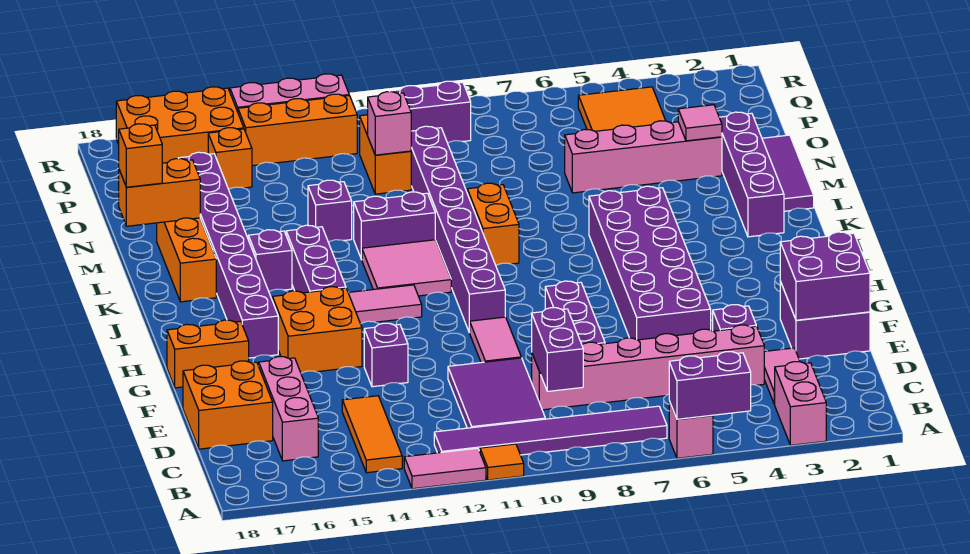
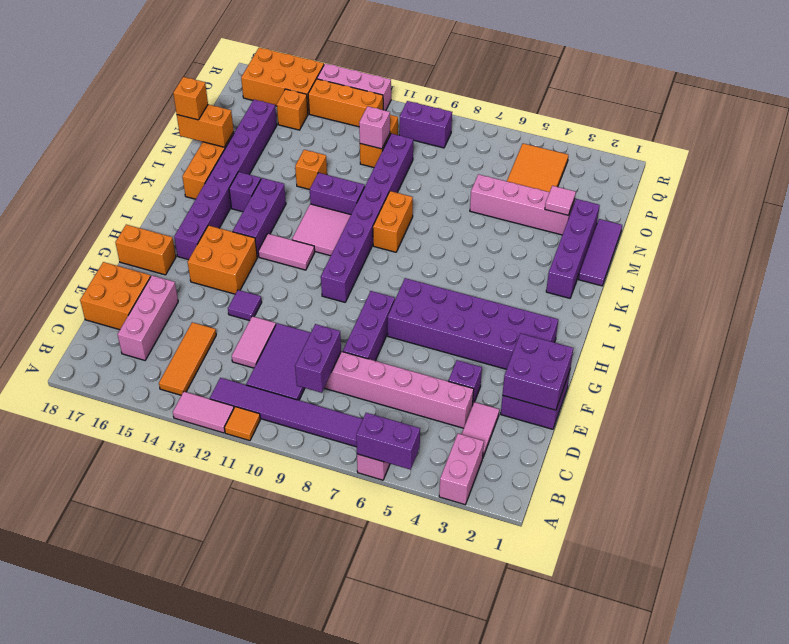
purple 2x6 brick [589,186,711,340] -> purple 2x6 brick turned to [388,278,558,369]
pink 1x2 tile [469,317,521,363] -> pink 1x2 tile moved to [232,316,276,368]
purple 1x1 brick [364,323,408,387] -> purple 1x1 tile [228,290,262,321]
purple 1x1 brick [308,180,352,242] -> orange 1x1 brick [295,150,327,190]

